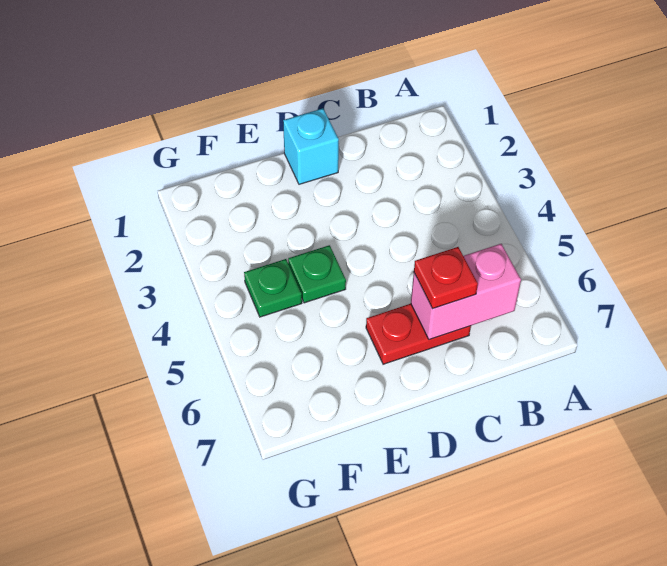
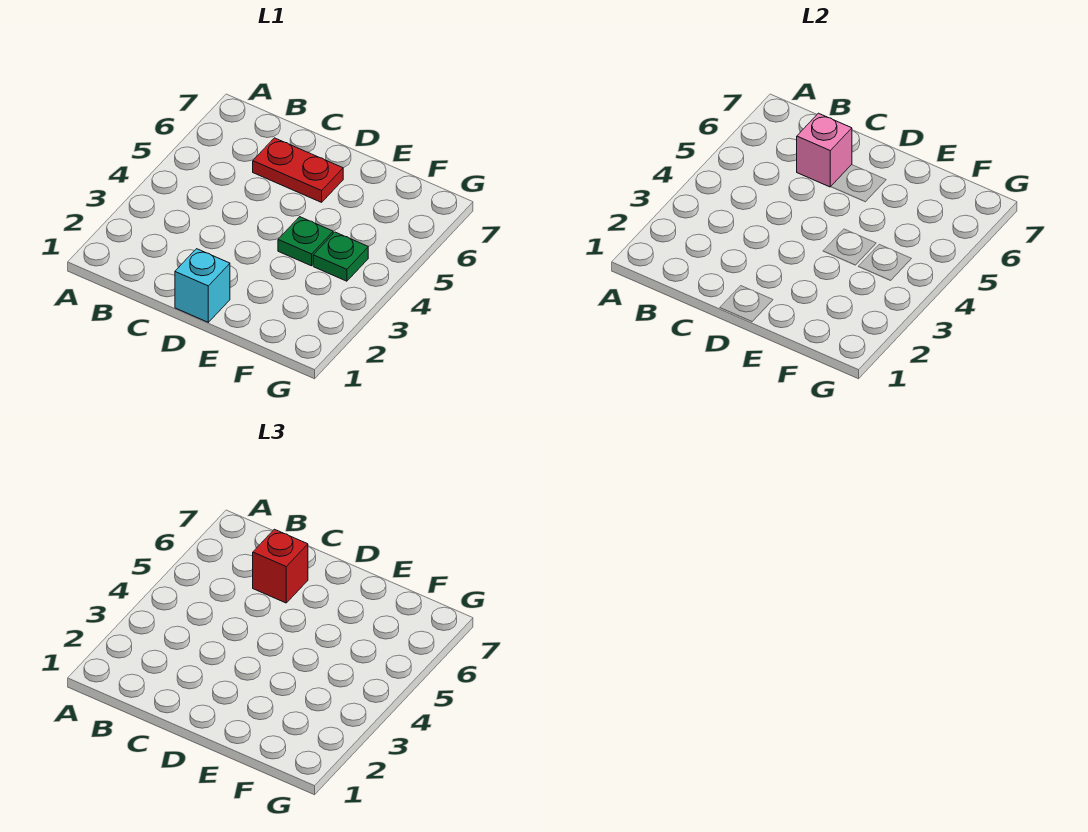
pink 1x2 brick [411,244,521,340] -> pink 1x1 brick [797,113,852,187]
red 1x1 plate [414,247,478,308] -> red 1x1 brick [253,529,308,603]

